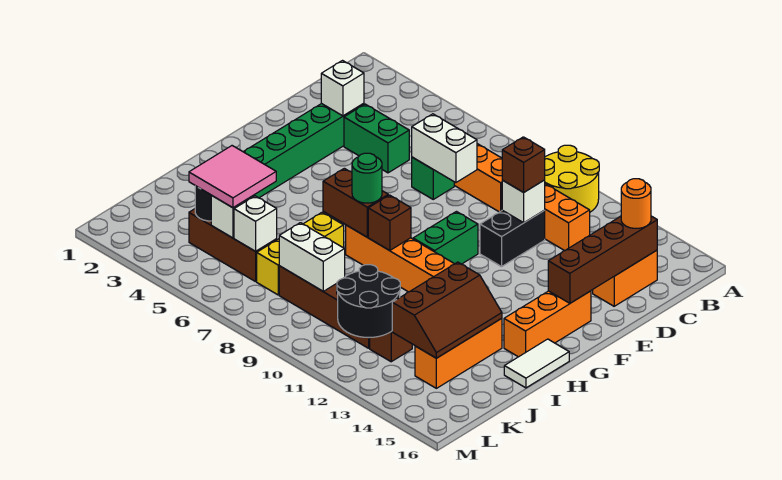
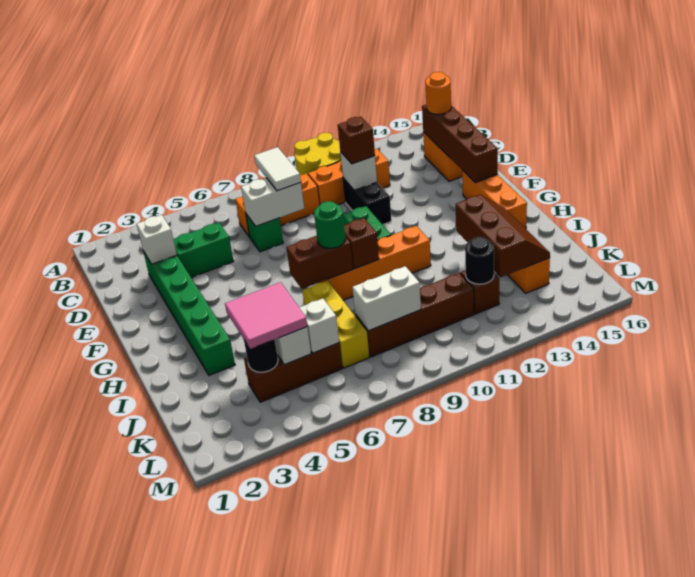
white 1x2 tile [504,339,569,388] -> white 1x2 tile moved to [254,147,301,191]
black 2x2 round brick [337,265,400,338] -> black 1x1 round brick [465,237,494,284]

